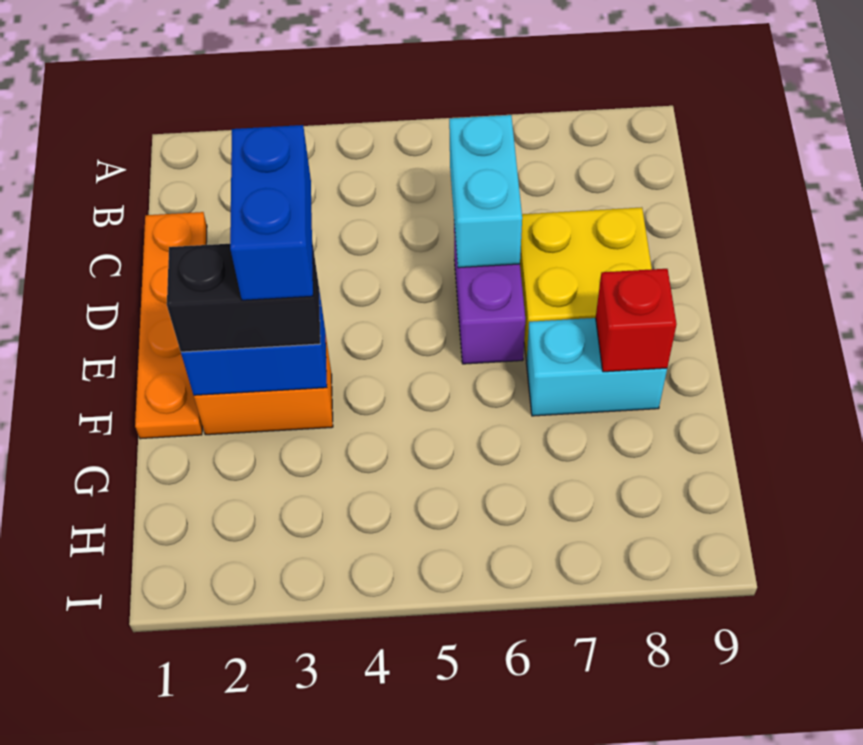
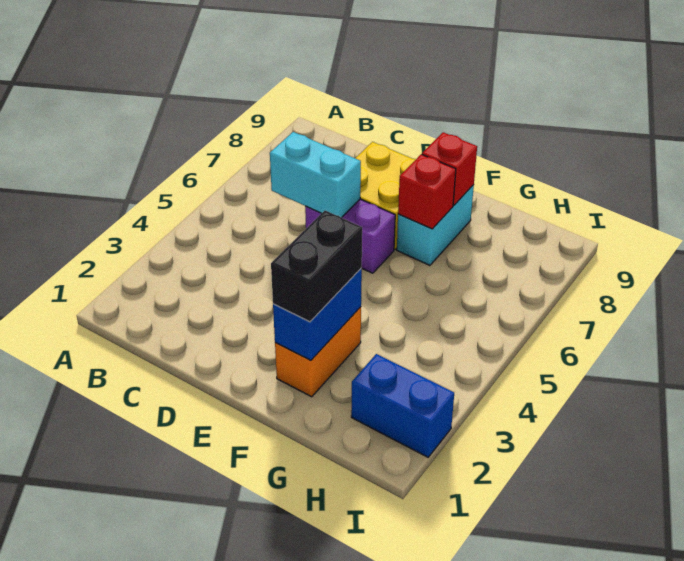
orange 1x4 plate [135,212,207,439] -> none
blue 1x2 brick [230,125,313,300] -> blue 1x2 brick moved to [351,354,454,457]
none -> red 1x1 brick [398,154,456,229]

